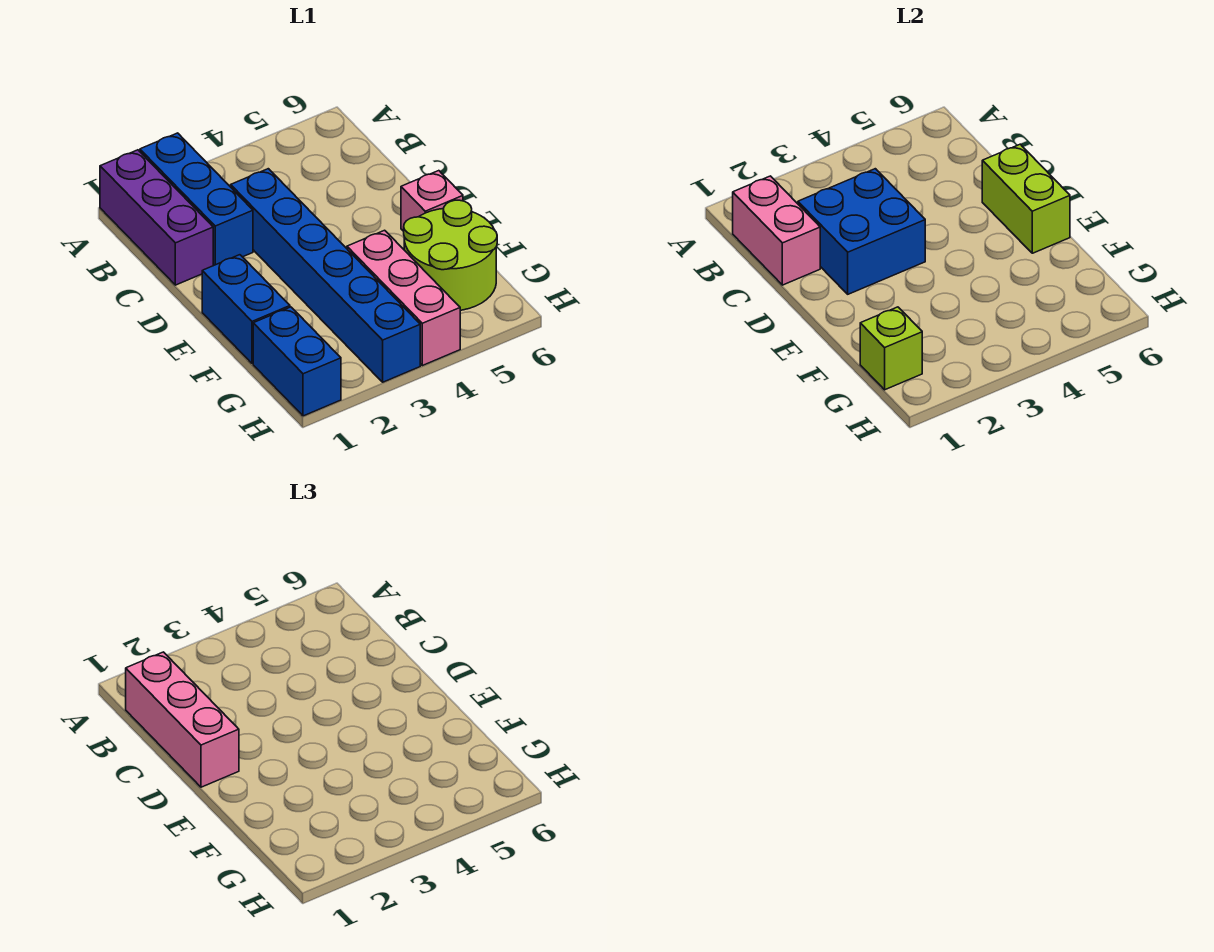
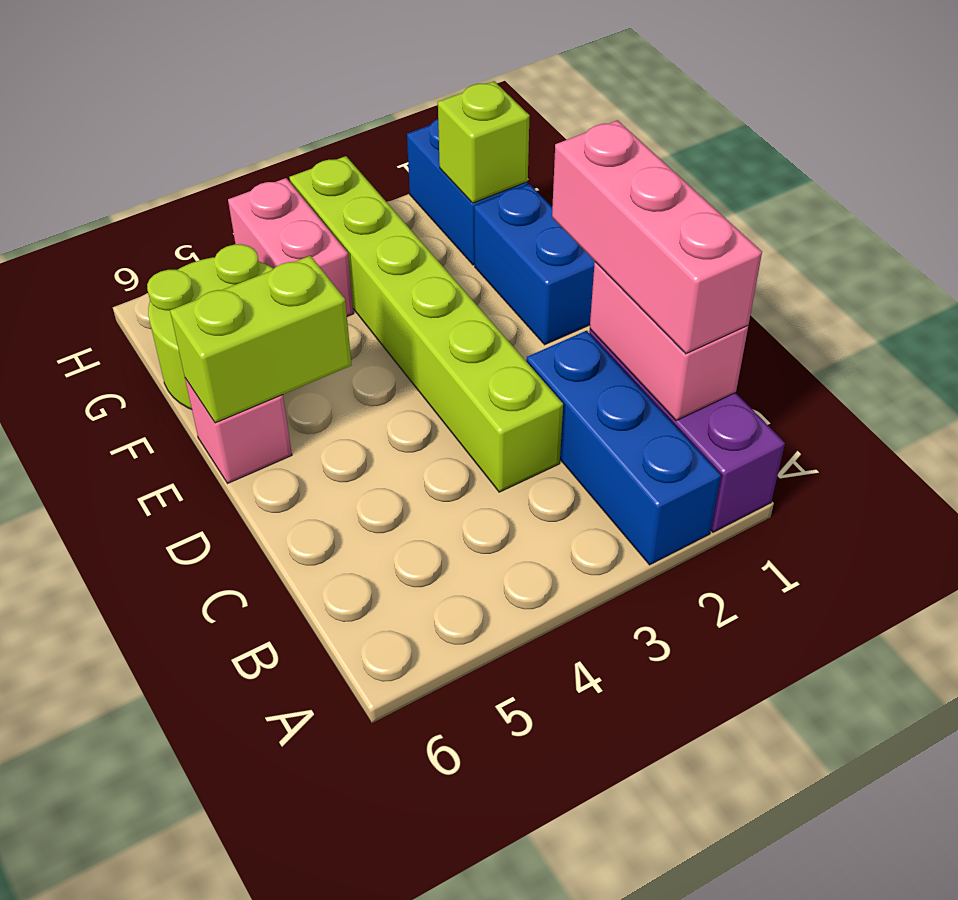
blue 2x2 brick [798,169,925,294] -> none
blue 1x6 brick [231,169,420,382] -> lime 1x6 brick [289,156,563,492]
lime 1x2 brick [982,144,1070,253] -> lime 1x2 brick turned to [170,256,352,423]
pink 1x3 brick [347,230,460,366] -> pink 1x2 brick [228,178,354,316]

